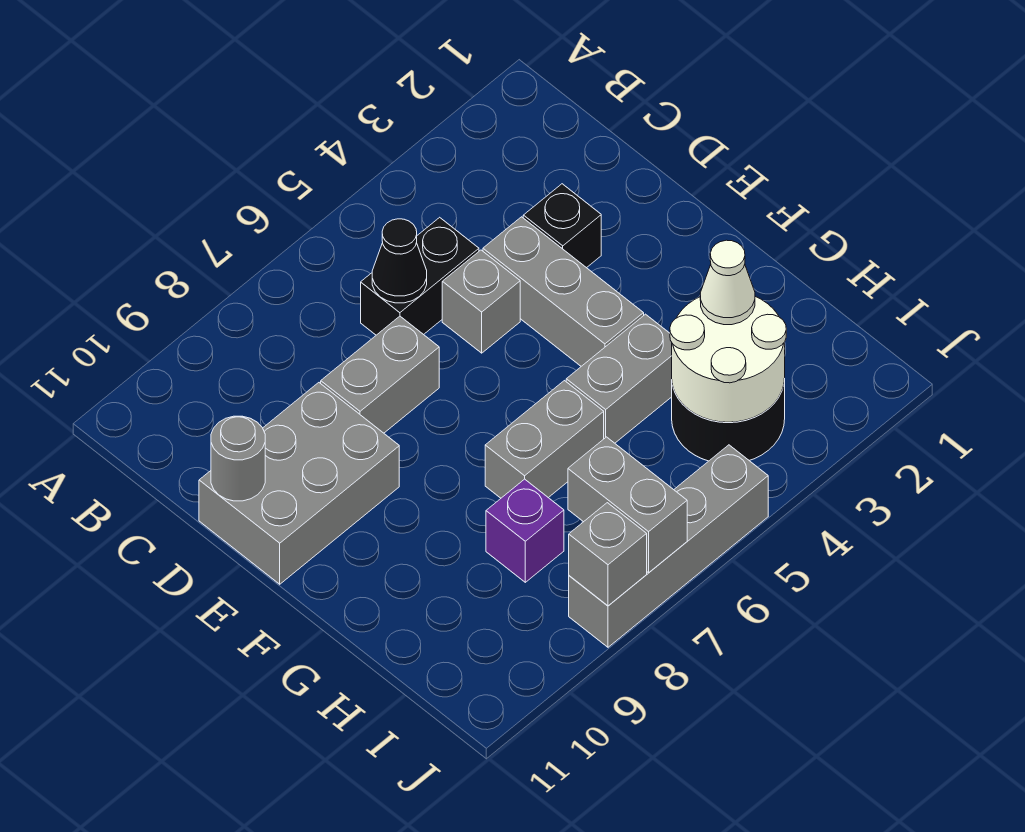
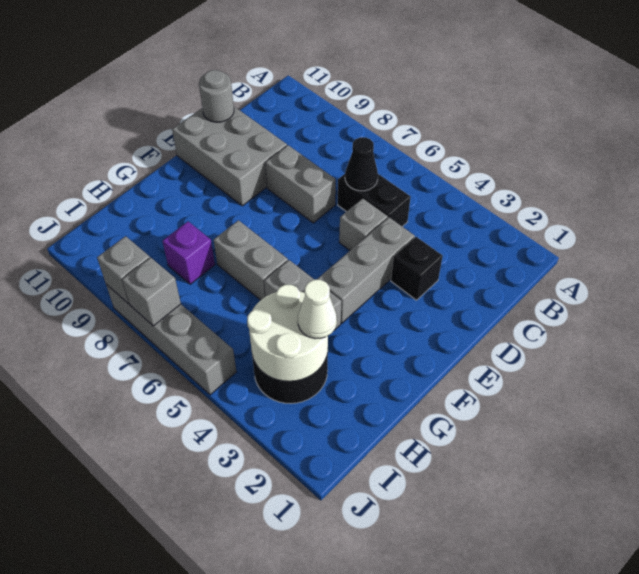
grey 1x2 brick [568,437,687,573] -> grey 1x1 brick [122,257,181,326]

